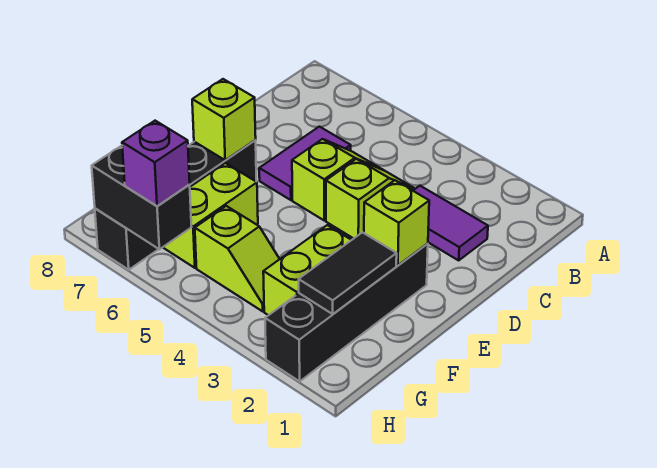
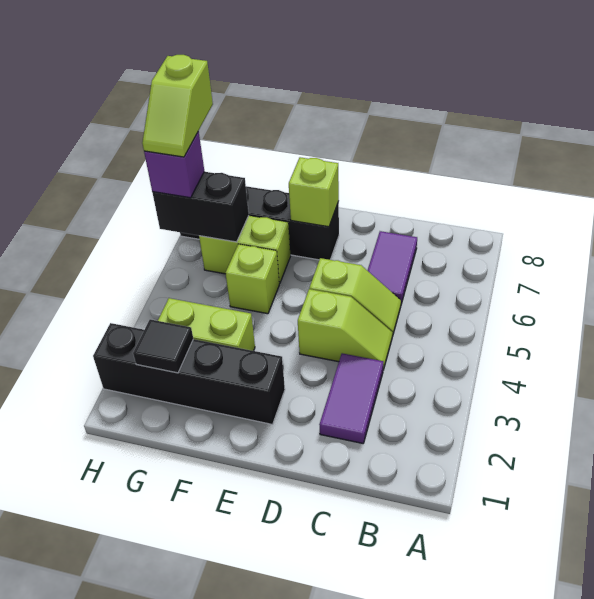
purple 1x2 tile [259,127,351,200] -> purple 1x2 tile turned to [367,231,417,304]
lime 1x1 brick [364,180,429,265] -> lime 1x1 brick moved to [226,244,279,314]
black 1x2 tile [299,232,397,314] -> black 1x1 tile [133,319,193,373]
lime 1x2 slope [195,206,279,311] -> lime 1x2 slope moved to [142,55,213,157]
black 1x2 brick [92,146,192,249] -> black 1x2 brick turned to [152,172,249,242]

